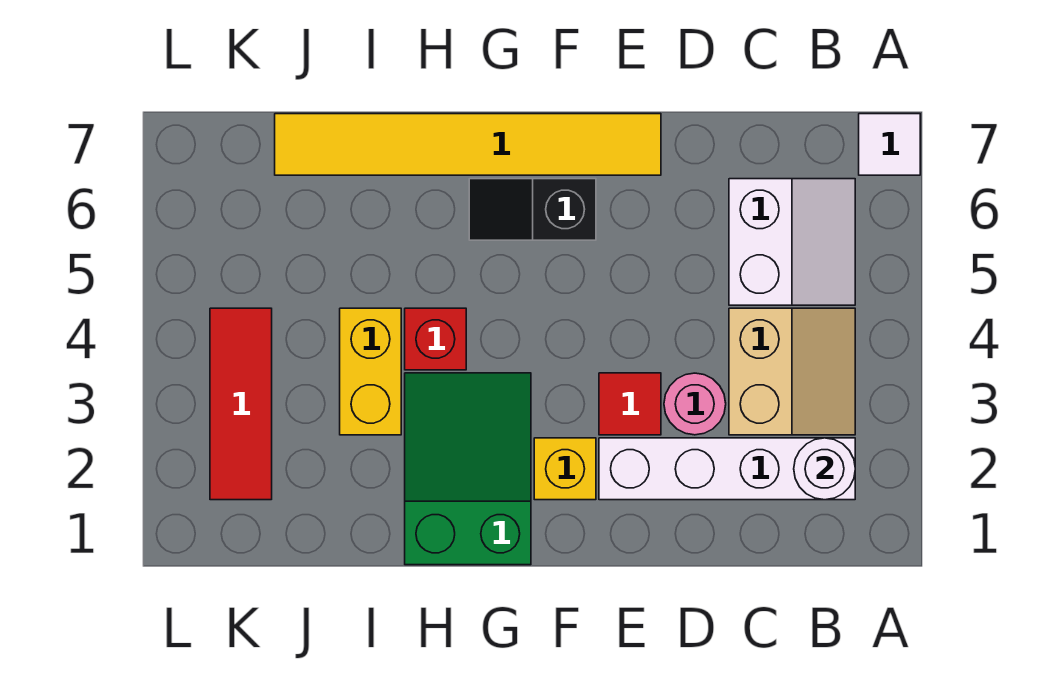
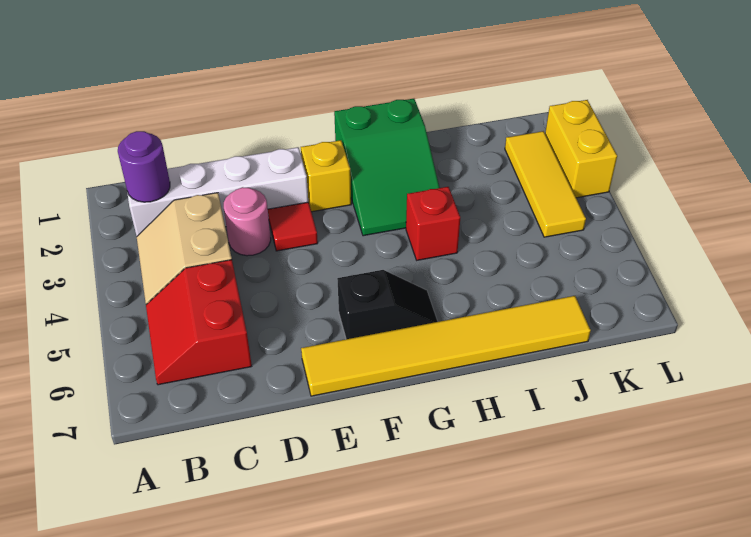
white 1x1 tile [859,114,920,175] -> none
white 1x1 round brick [794,438,855,500] -> purple 1x1 round brick [118,131,170,202]
white 2x2 slope [729,179,855,305] -> red 2x2 slope [146,260,252,385]
yellow 1x2 brick [340,308,401,435] -> yellow 1x2 brick moved to [545,100,617,198]
red 1x3 tile [210,308,272,500] -> yellow 1x3 tile [505,131,586,237]

